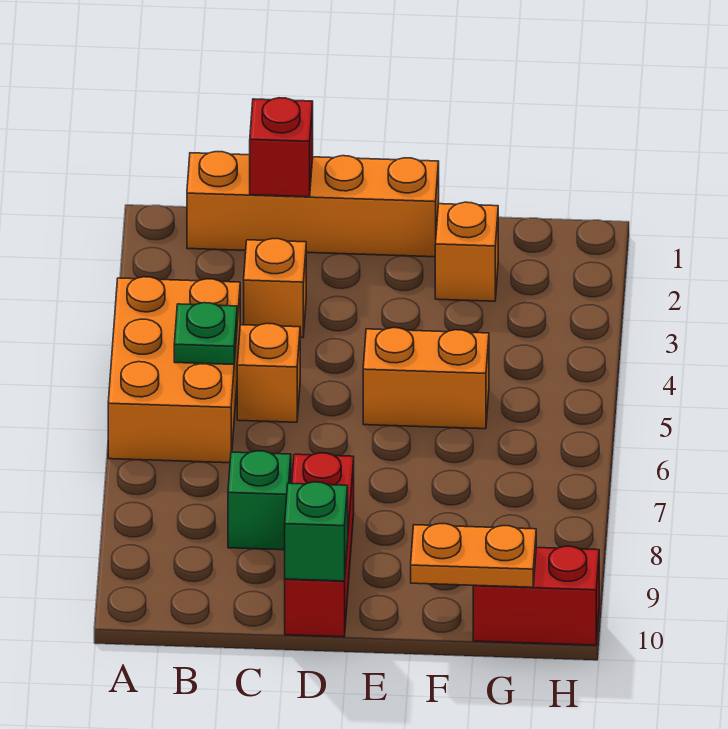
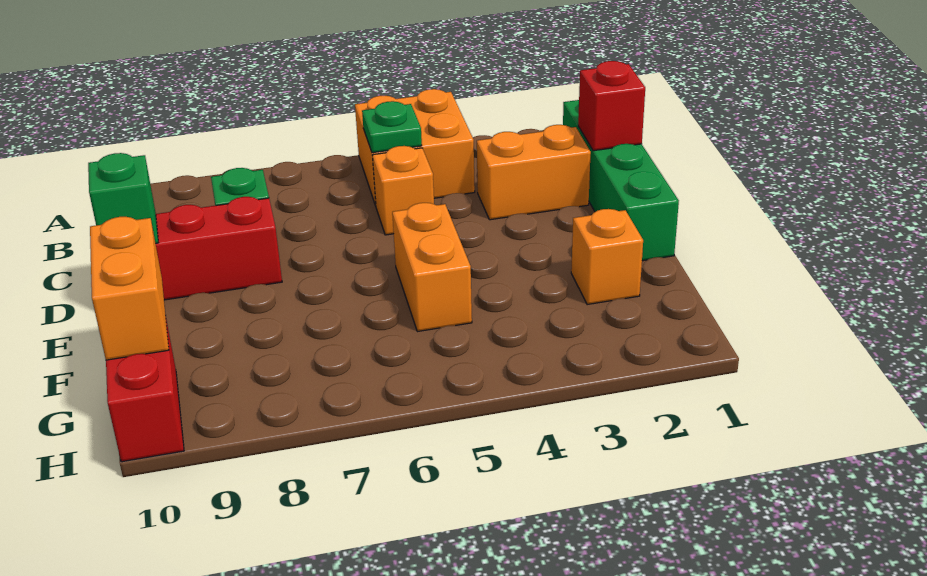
orange 2x3 brick [108,277,240,463] -> orange 2x2 brick [355,89,475,206]
orange 1x4 brick [187,152,439,257] -> green 1x4 brick [563,100,679,261]
orange 1x1 brick [244,239,306,338] -> orange 1x2 brick [477,125,591,220]
orange 1x2 plate [411,524,536,587] -> orange 1x2 brick [90,217,169,360]

